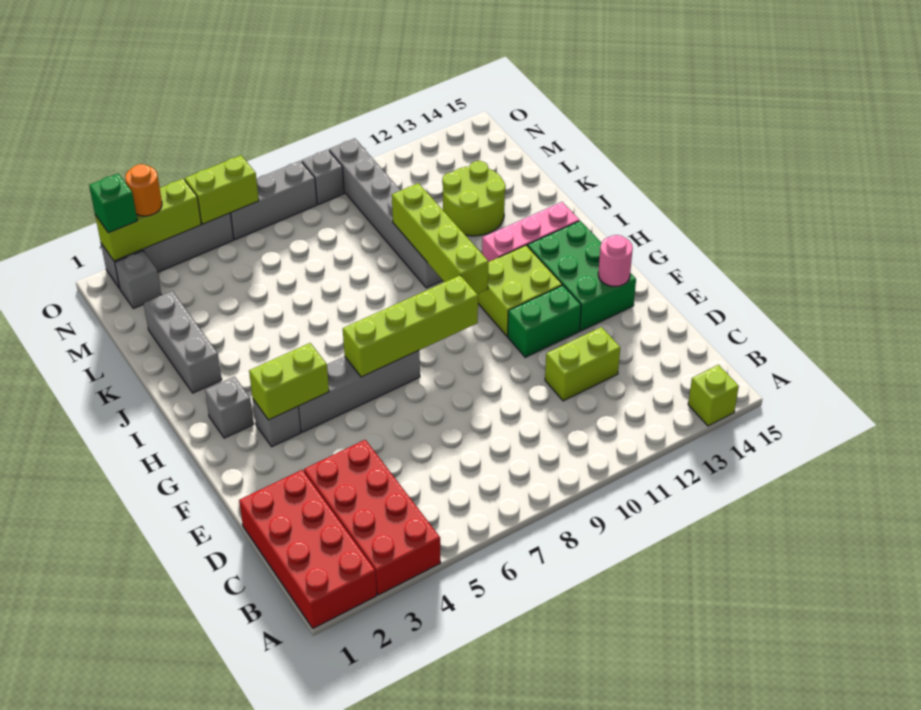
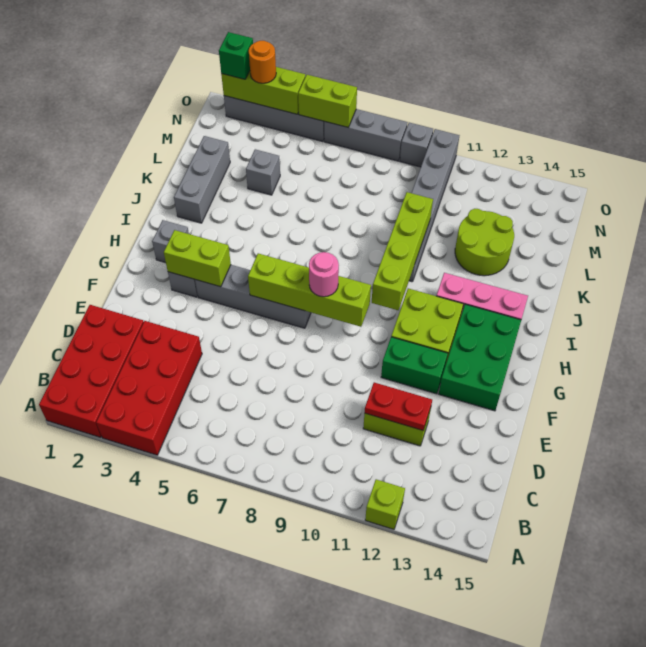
lime 1x1 brick [688,365,739,426] -> lime 1x1 brick moved to [365,479,405,529]
none -> red 1x2 plate [365,382,432,430]
pink 1x1 round brick [598,235,633,286] -> pink 1x1 round brick moved to [309,252,339,297]
grey 1x1 brick [115,251,161,309] -> grey 1x1 brick moved to [246,149,280,195]

